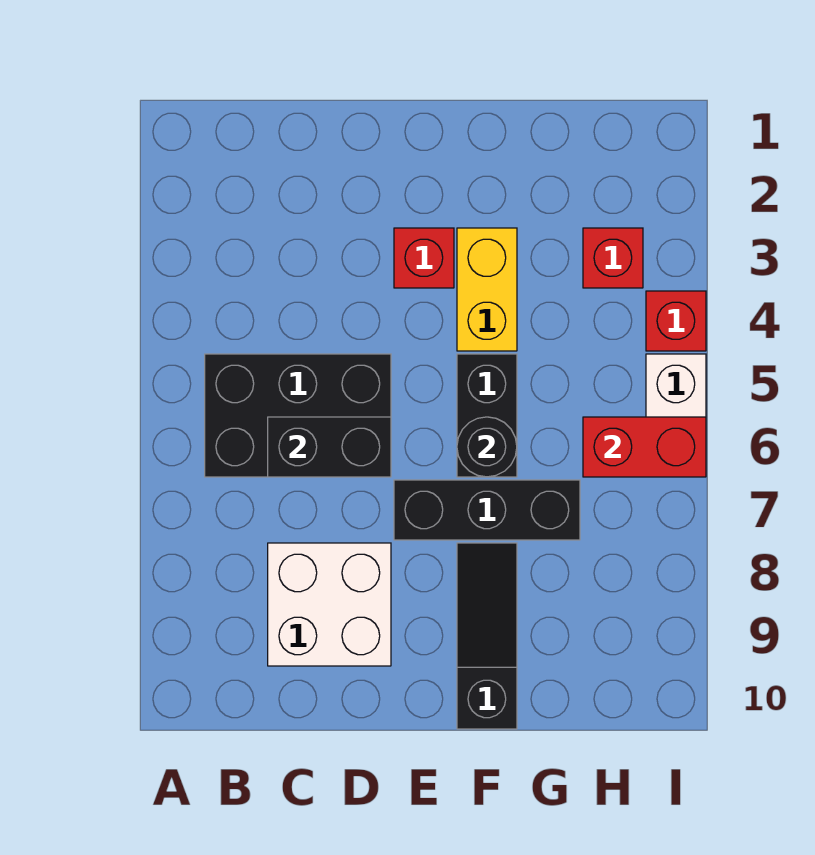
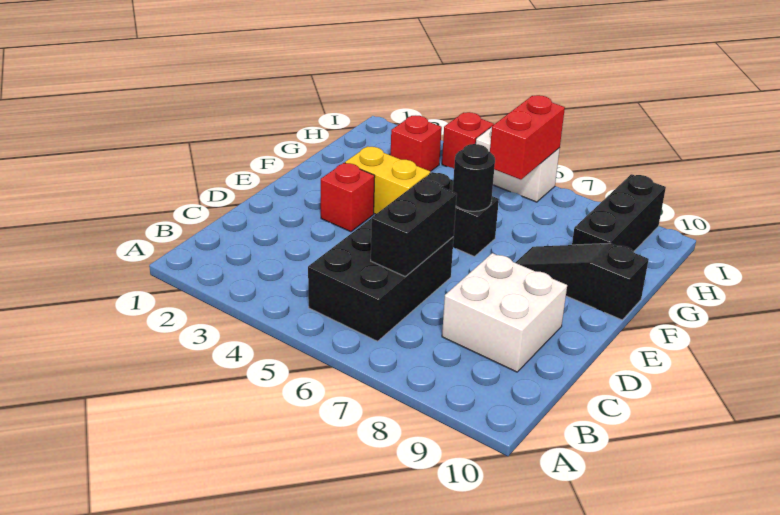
black 1x3 brick [394,480,580,540] -> black 1x3 brick moved to [572,174,666,251]

